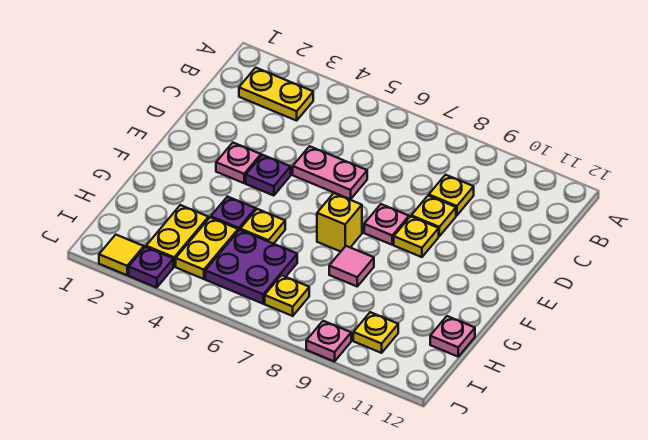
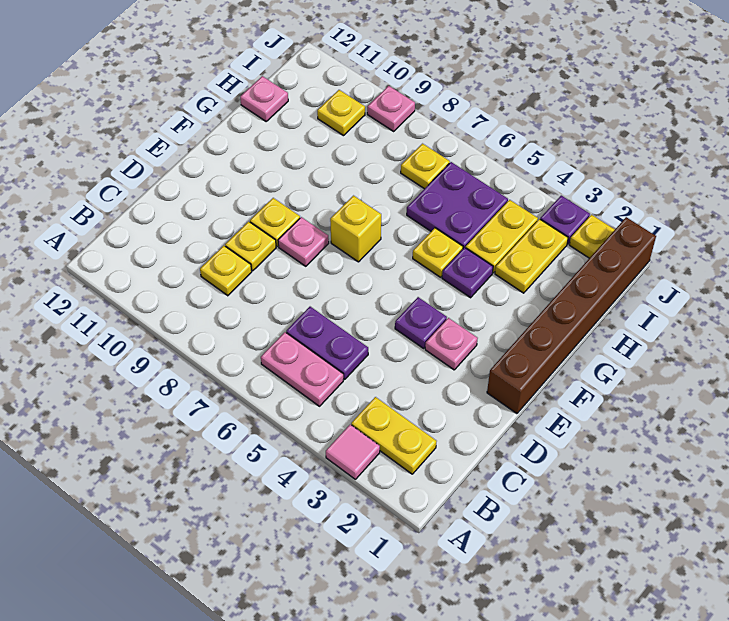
none -> purple 1x2 plate [286,307,368,380]
pink 1x2 plate [293,146,367,199] -> pink 1x2 plate moved to [261,332,343,406]
none -> brown 1x6 brick [487,217,656,414]
pink 1x1 tile [329,246,374,286] -> pink 1x1 tile moved to [326,425,380,479]
yellow 1x1 tile [99,235,144,275] -> yellow 1x1 plate [569,215,615,258]

